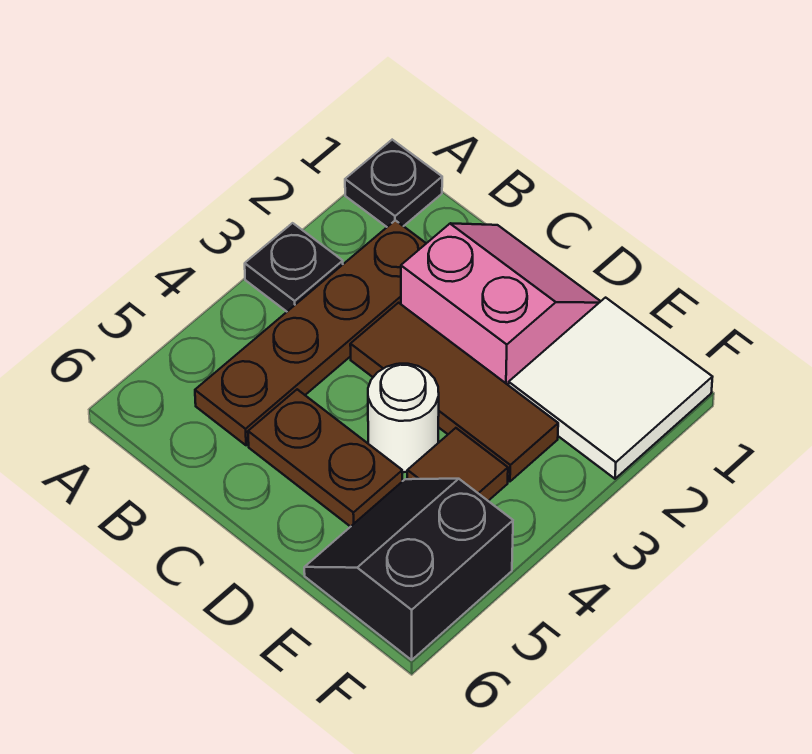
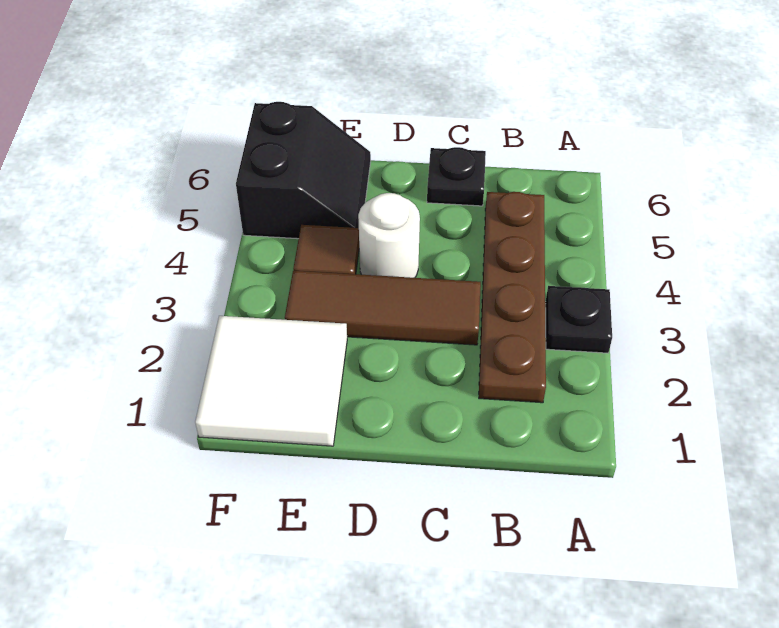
black 1x1 plate [345,140,442,227] -> black 1x1 plate moved to [427,147,486,206]
pink 2x2 slope [401,223,601,385] -> none
brown 1x2 plate [248,389,402,527] -> none

